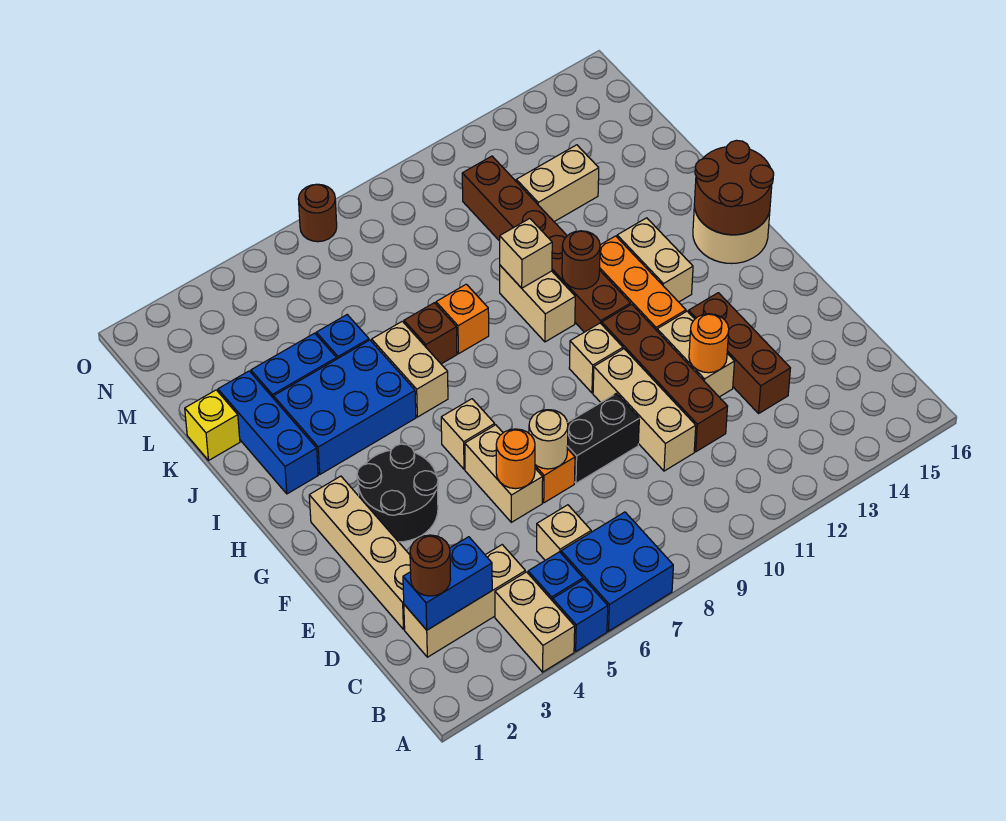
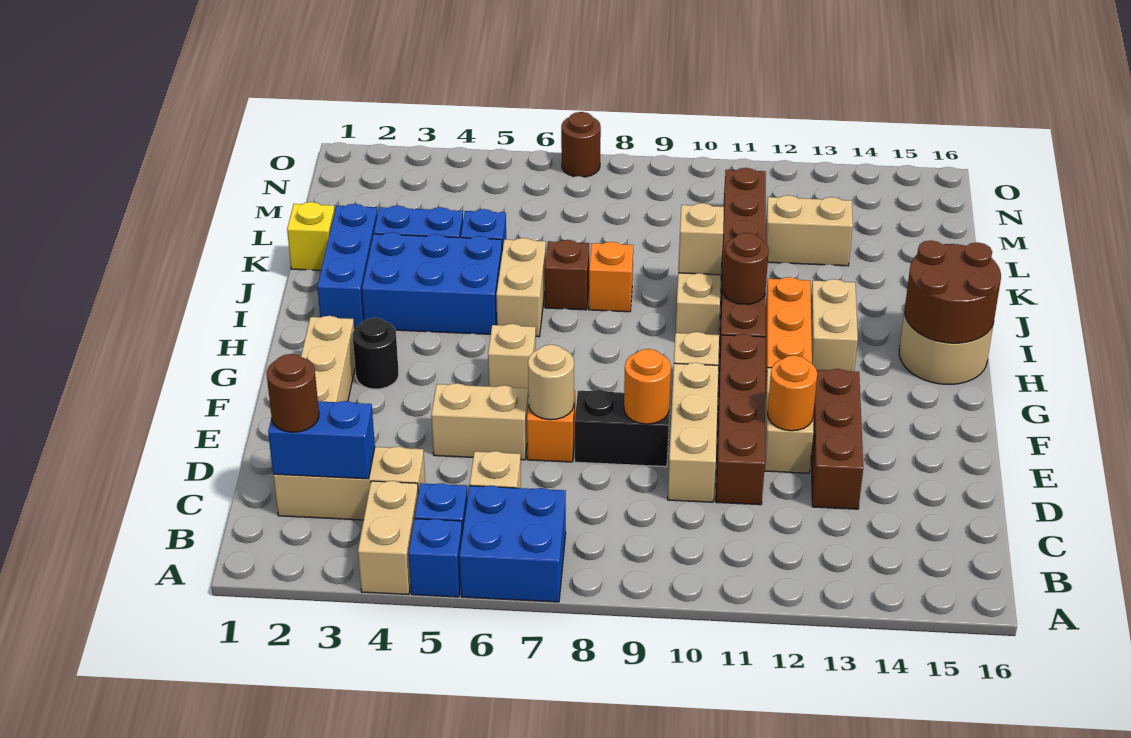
tan 1x2 brick [465,425,543,522] -> tan 1x2 brick turned to [431,383,528,460]
orange 1x1 round brick [496,429,535,489] -> orange 1x1 round brick moved to [624,349,671,424]
black 2x2 round brick [357,444,438,542] -> black 1x1 round brick [353,318,399,389]

